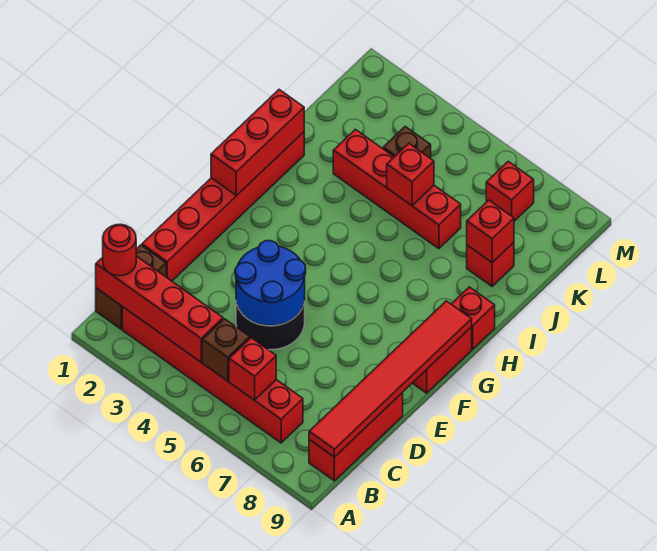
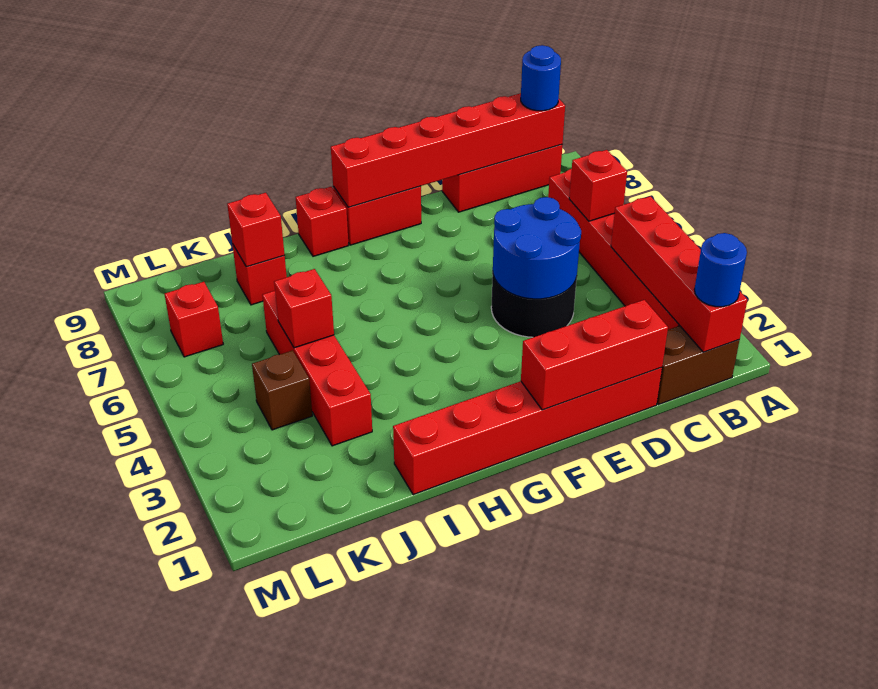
red 1x1 round brick [103,224,136,276] -> blue 1x1 round brick [694,233,747,307]
brown 1x1 brick [202,319,250,381] -> none
red 1x6 tile [309,301,472,457] -> red 1x6 brick [331,93,565,207]
none -> blue 1x1 round brick [521,45,561,111]
red 1x3 brick [211,90,304,196] -> red 1x3 brick moved to [521,300,668,410]

